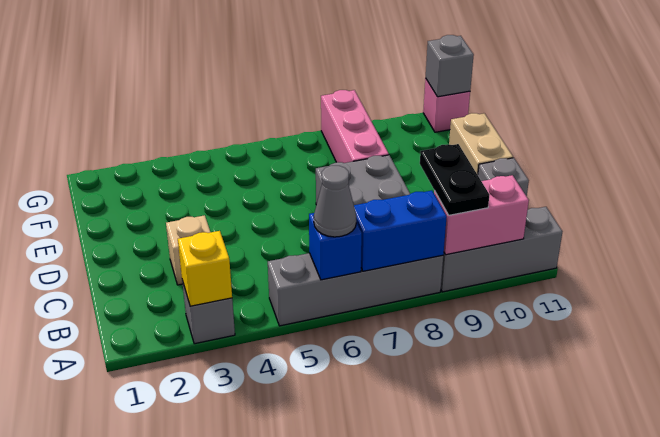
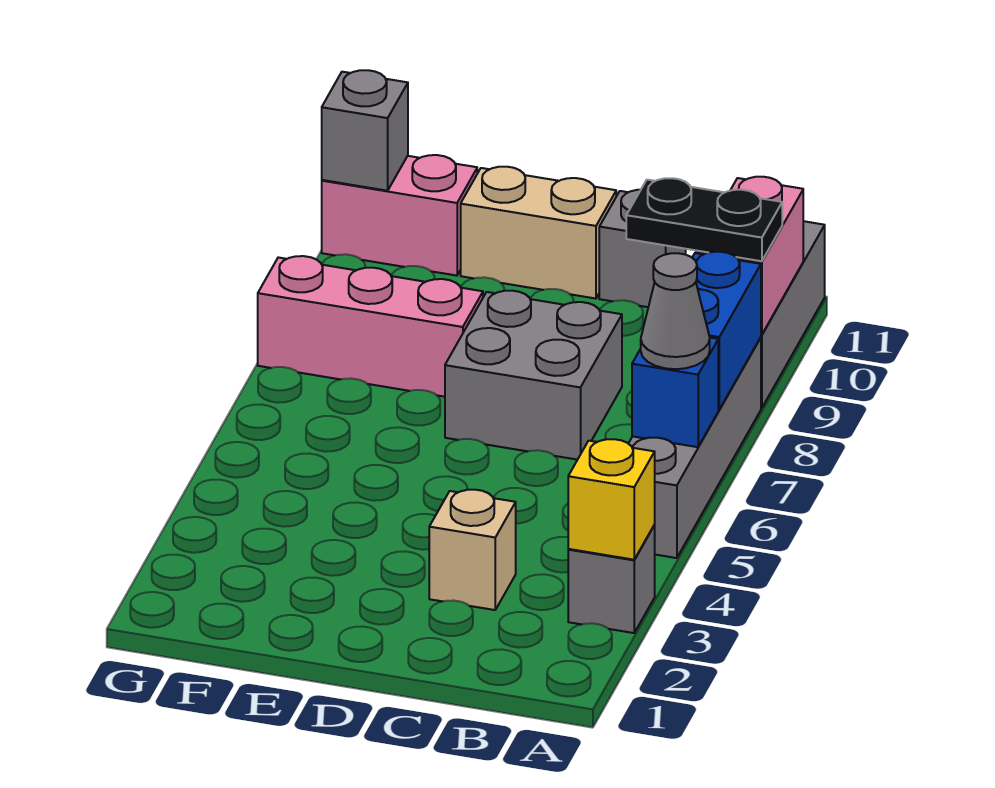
pink 1x1 brick [423,78,470,132] -> pink 1x2 brick [322,155,477,276]

